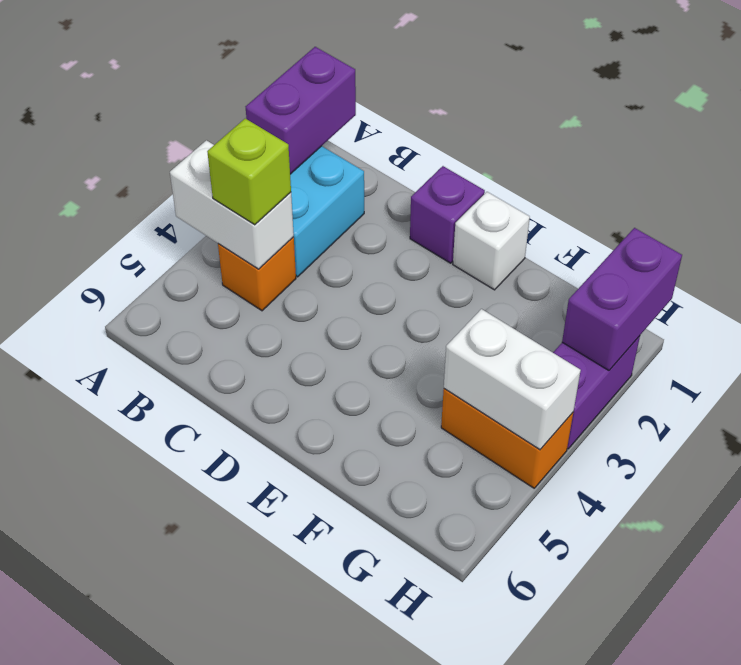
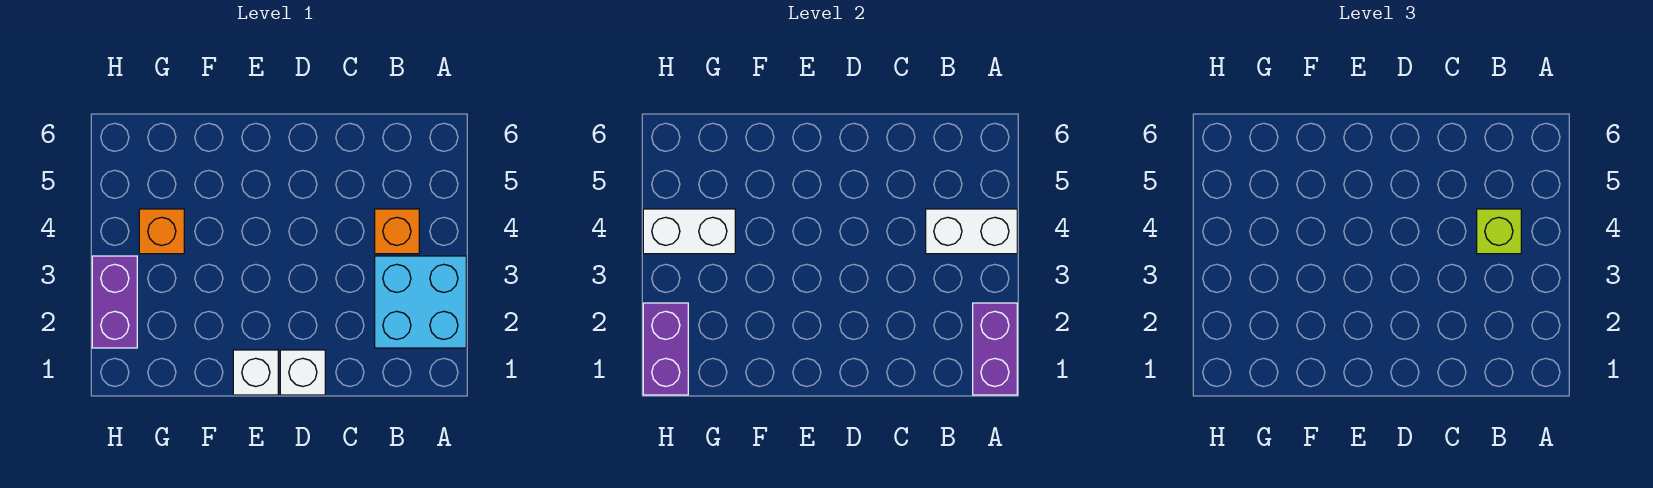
purple 1x1 brick [410,166,485,263] -> white 1x1 brick [280,350,325,395]
orange 1x2 brick [441,389,573,488] -> orange 1x1 brick [139,209,184,254]

